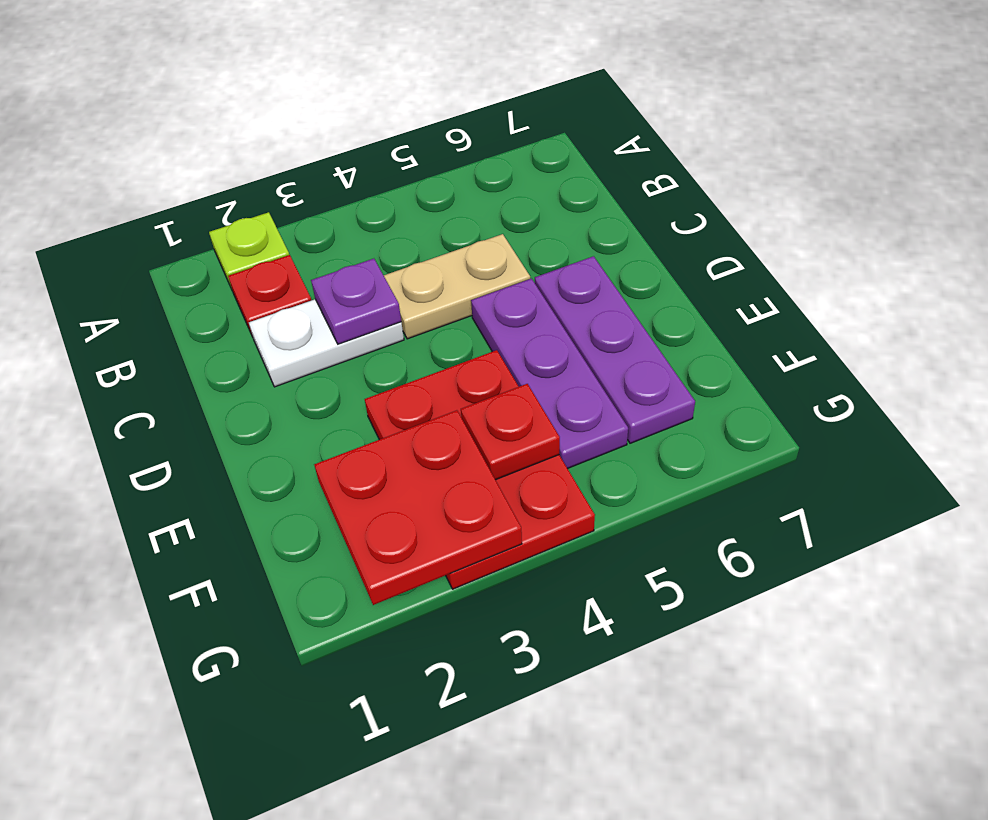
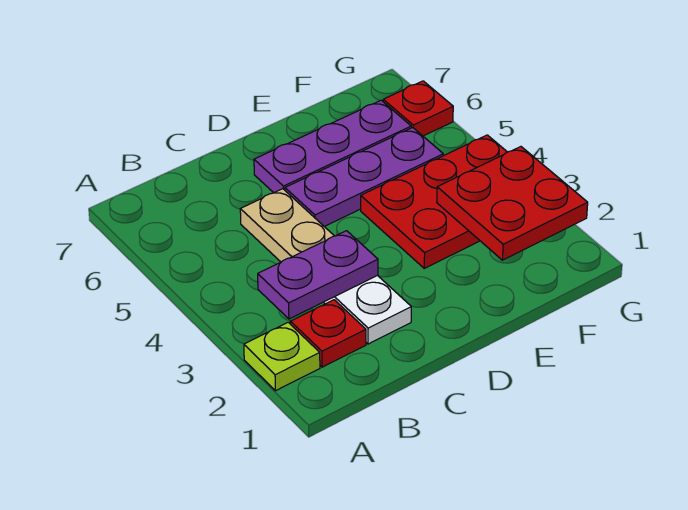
purple 1x1 plate [311,259,401,344] -> purple 1x2 plate [258,231,378,319]
red 1x1 plate [461,384,560,480] -> red 1x1 plate moved to [383,81,453,136]

